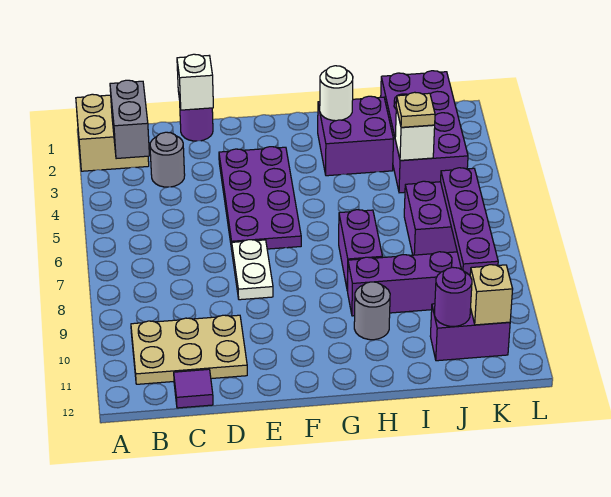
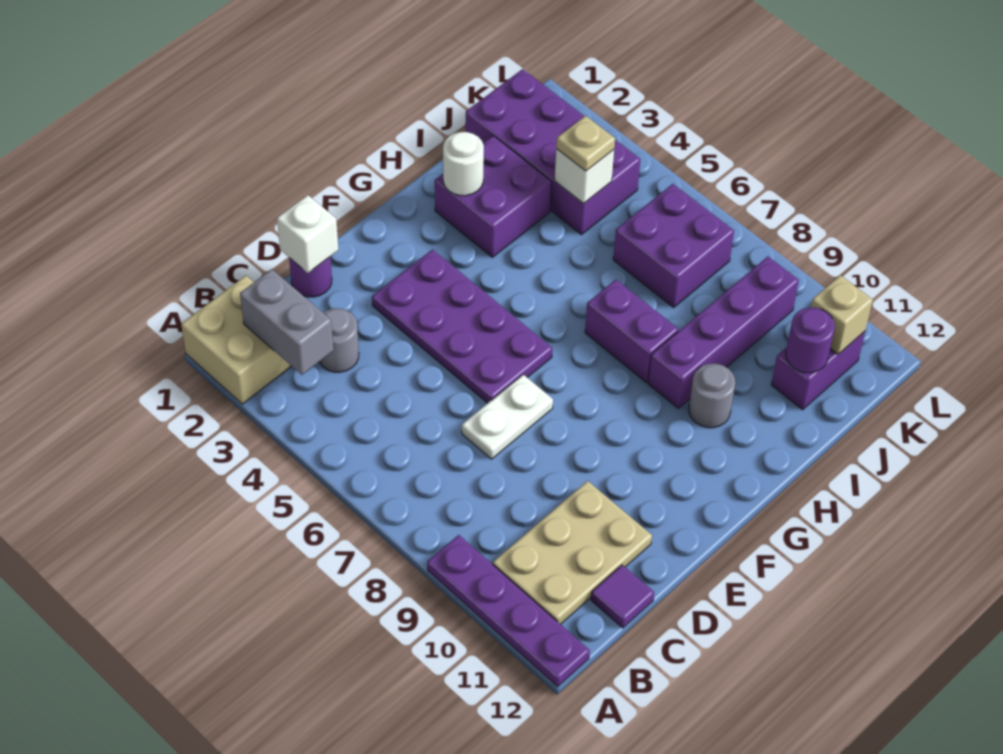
white 1x2 plate [232,240,273,300] -> white 1x2 plate turned to [462,375,553,459]
purple 1x4 plate [441,168,498,274] -> purple 1x4 plate moved to [427,535,590,687]

